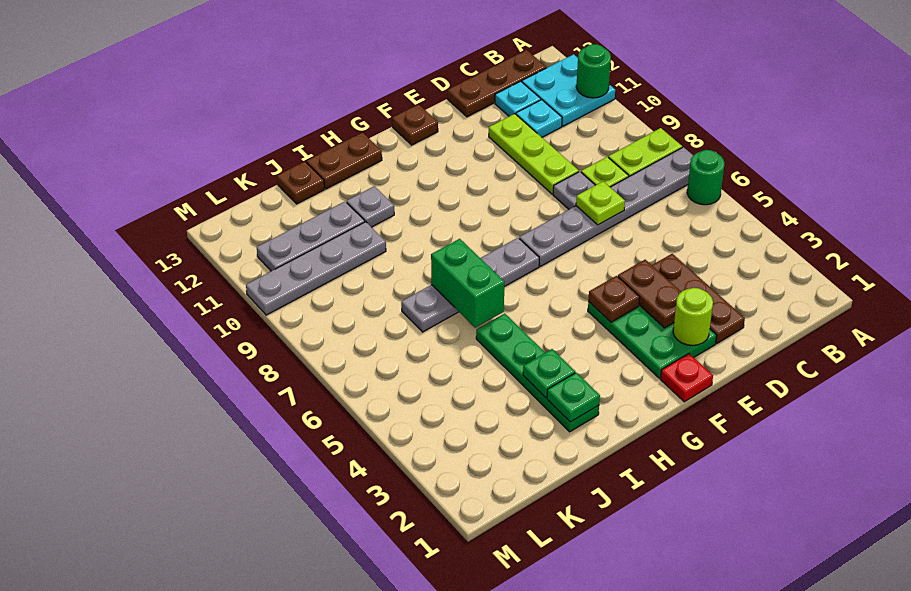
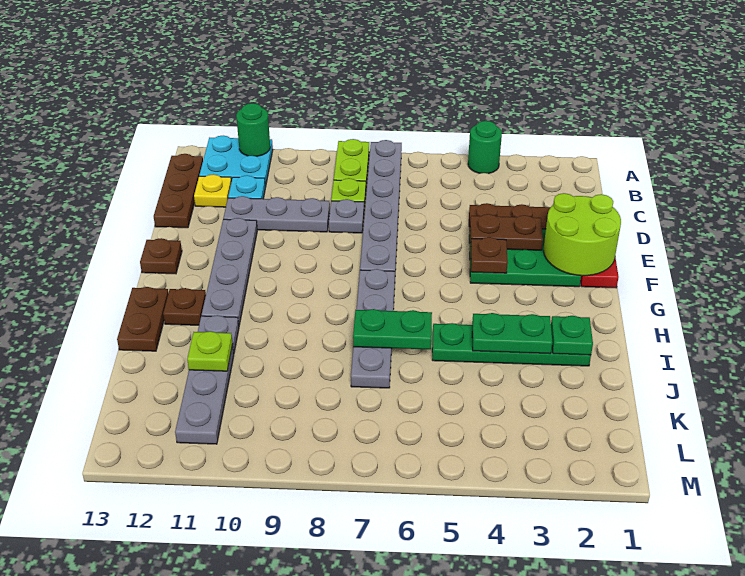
green 1x1 round brick [687,150,725,205] -> green 1x1 round brick moved to [468,121,502,174]
cyan 1x1 plate [495,81,541,116] -> yellow 1x1 plate [194,174,231,207]
lime 1x1 plate [576,181,625,225] -> lime 1x1 plate moved to [187,331,233,371]
lime 1x3 plate [489,114,579,194] -> grey 1x3 plate [223,196,330,232]
lime 1x1 round brick [673,288,713,346] -> lime 2x2 round brick [544,193,621,276]
green 1x1 plate [523,349,575,398] -> green 1x2 plate [472,313,553,354]
green 1x2 brick [431,239,505,328] -> green 1x2 plate [353,309,432,349]
grey 1x4 plate [246,222,386,315] -> grey 1x4 plate moved to [202,218,257,325]
brown 1x1 plate [277,162,324,204] -> brown 1x1 plate moved to [163,288,206,325]

